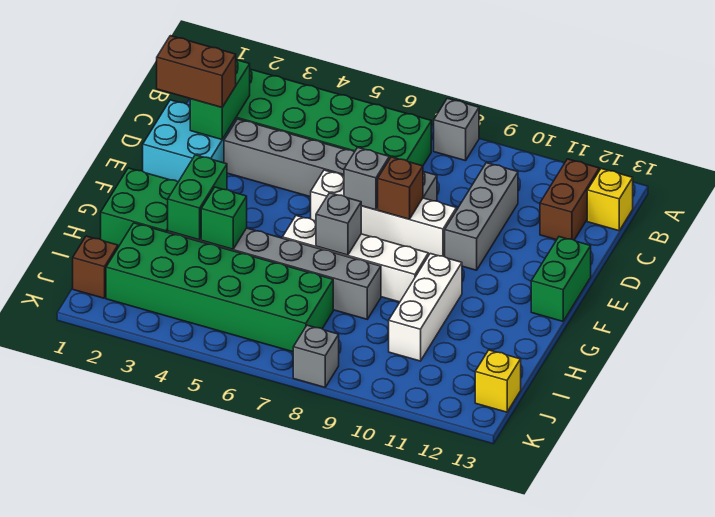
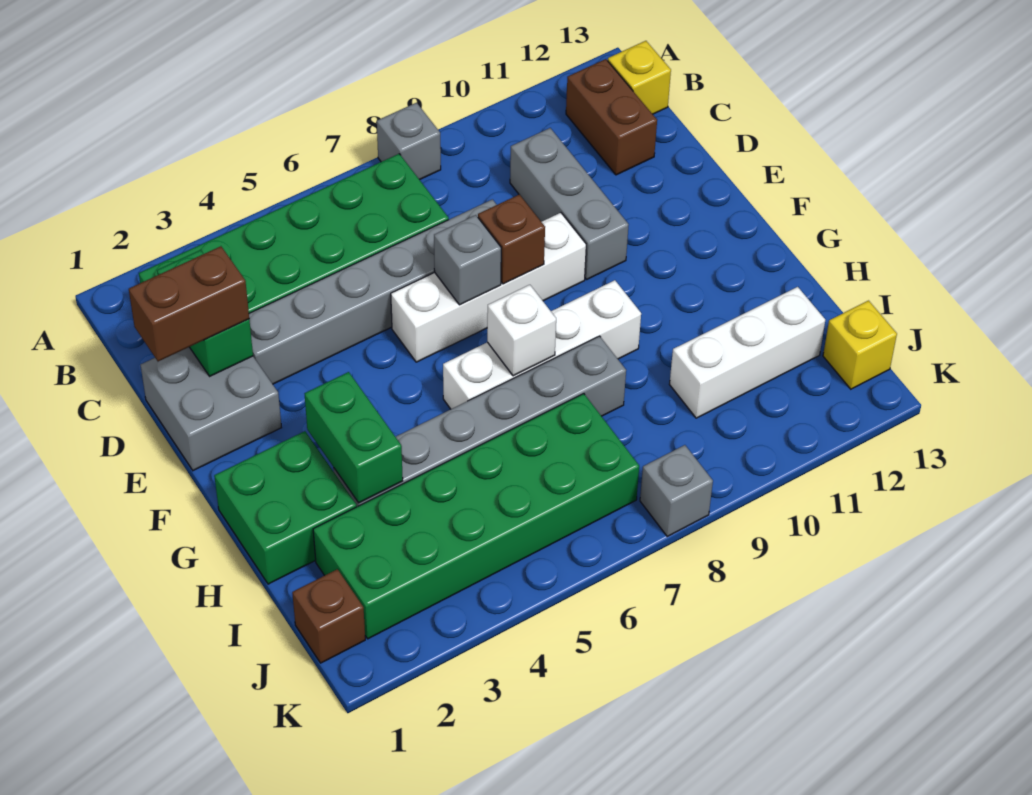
cyan 2x2 brick [143,100,236,182] -> grey 2x2 brick [141,347,282,471]
green 1x2 brick [531,237,591,321] -> none
grey 1x1 brick [316,193,361,255] -> white 1x1 brick [487,285,556,376]
white 1x3 brick [389,254,462,361] -> white 1x3 brick turned to [669,287,825,418]
green 1x1 brick [201,187,247,249] -> none

